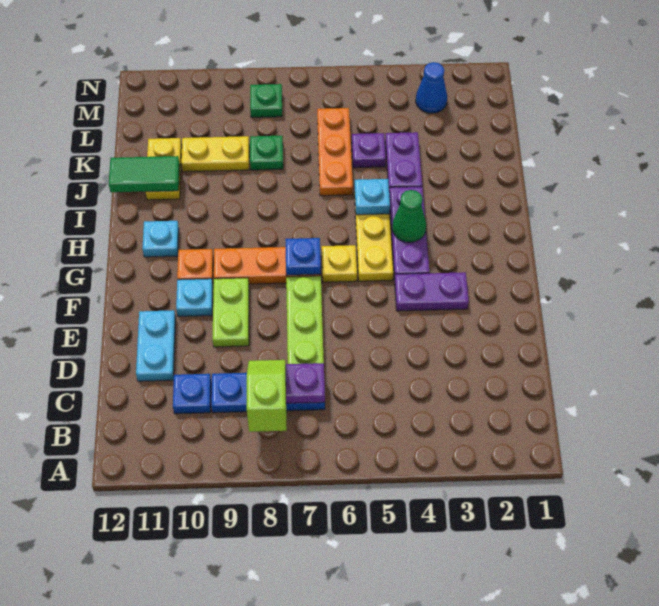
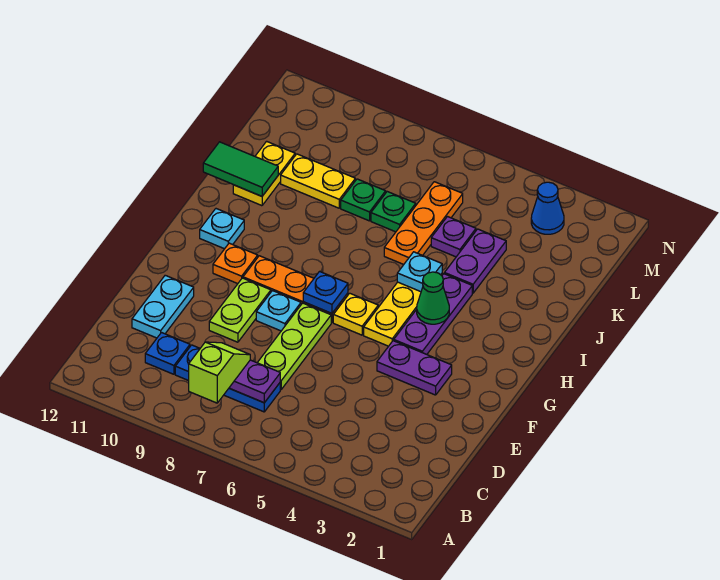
cyan 1x1 plate [176,279,213,316] -> cyan 1x1 plate moved to [256,291,301,331]
green 1x1 plate [250,84,282,117] -> green 1x1 plate moved to [371,192,416,232]

